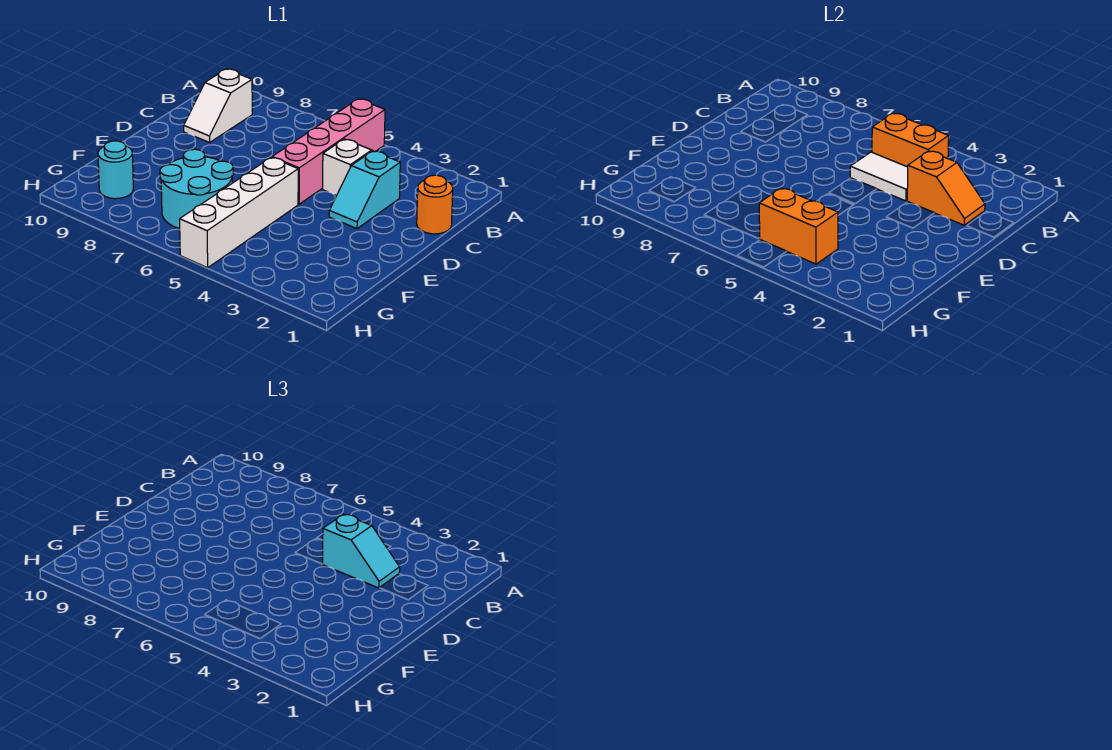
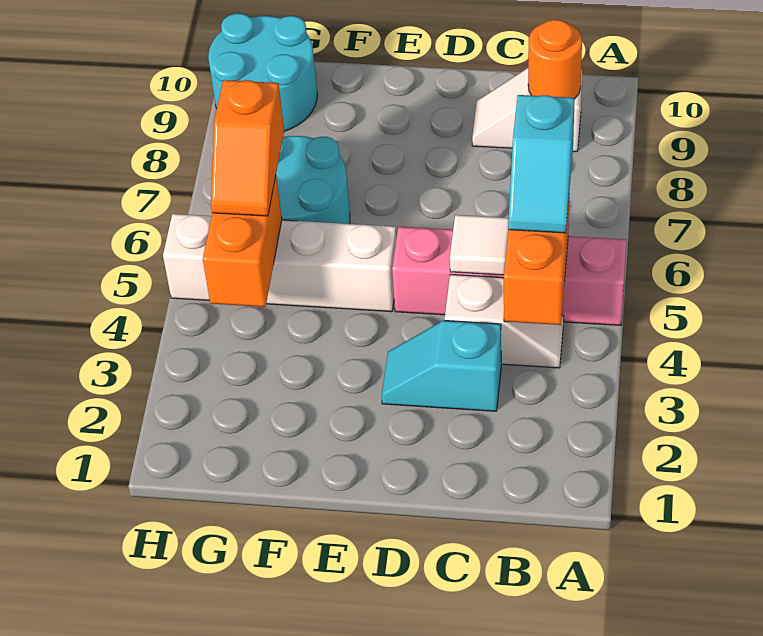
orange 1x1 round brick [417,175,453,234] -> orange 1x1 round brick moved to [528,20,582,98]
orange 1x2 slope [907,151,985,225] -> orange 1x2 slope moved to [211,80,284,216]
cyan 1x2 slope [323,514,400,588] -> cyan 1x2 slope moved to [508,95,575,233]
white 1x2 tile [850,152,908,201] -> white 1x1 tile [450,215,509,275]
cyan 1x1 round brick [98,141,133,199] -> cyan 2x2 round brick [208,13,317,131]

